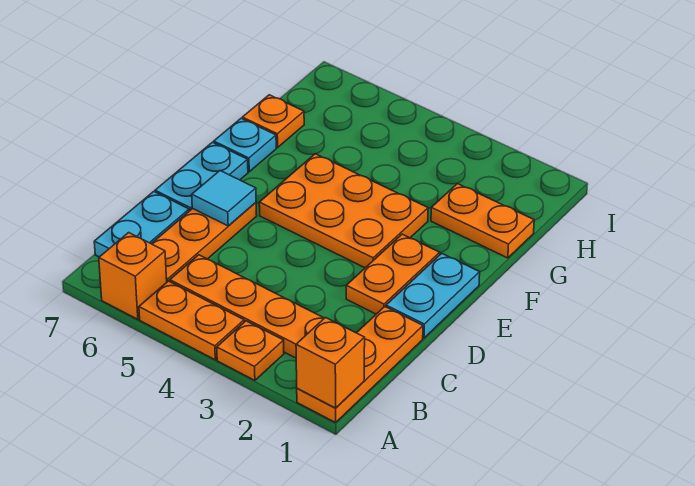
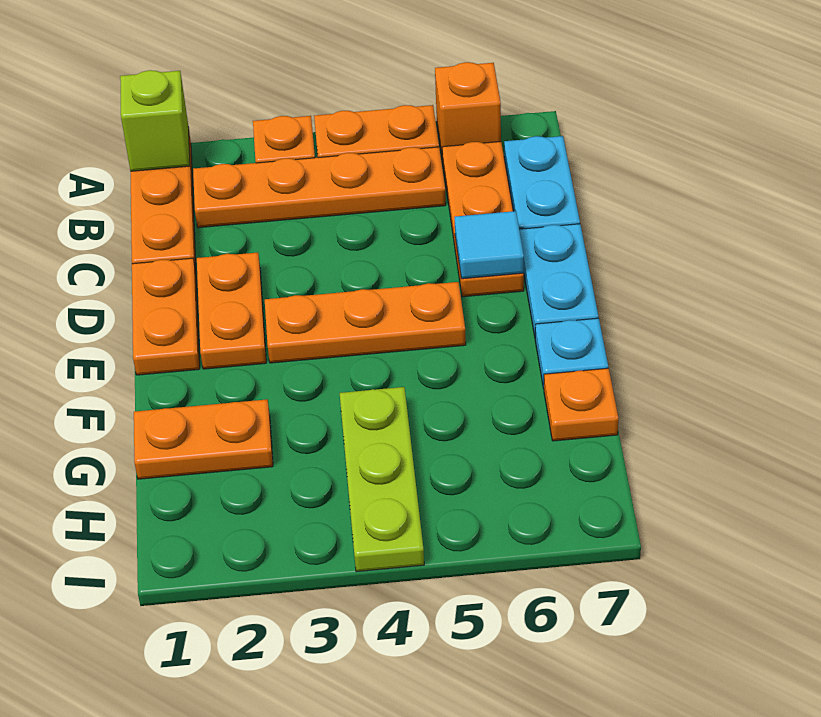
orange 1x1 brick [296,318,365,408] -> lime 1x1 brick [120,70,190,171]
cyan 1x2 plate [386,253,480,338] -> orange 1x2 plate [132,258,200,375]
orange 2x3 plate [259,154,428,268] -> orange 1x3 plate [265,282,466,363]
none -> lime 1x3 plate [340,387,424,572]

